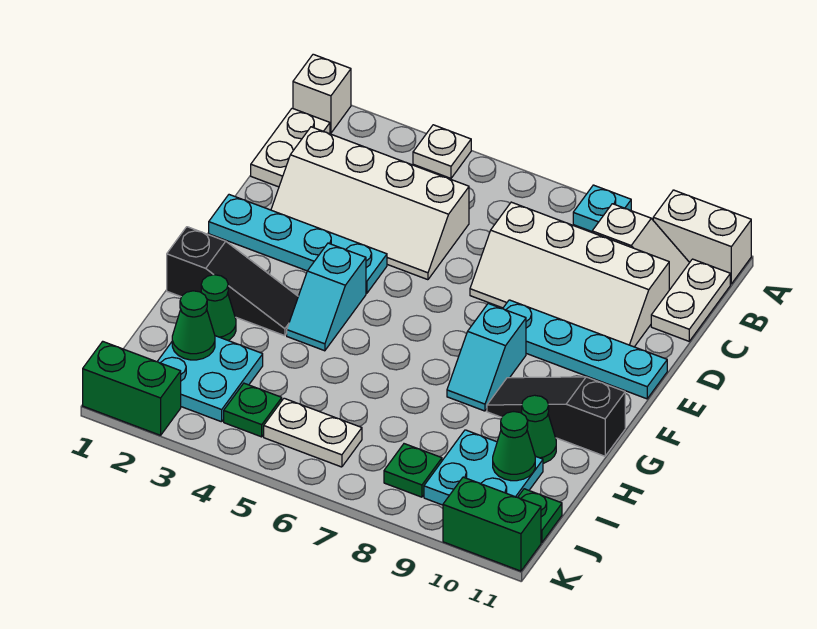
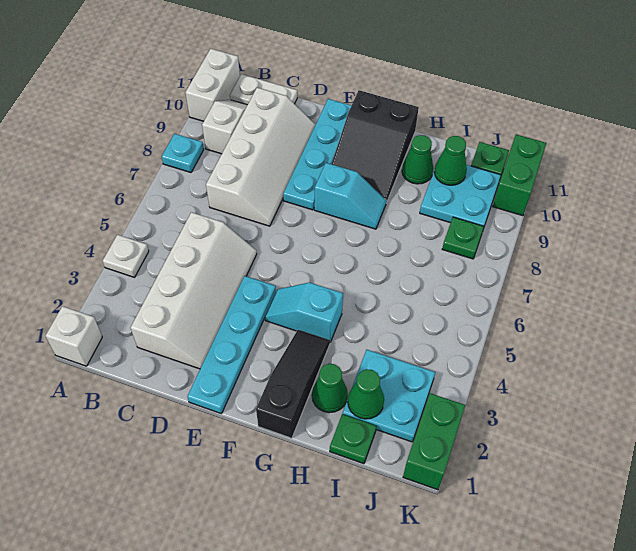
white 1x2 plate [251,108,330,187] -> none
cyan 1x2 slope [287,243,366,351] -> cyan 1x2 slope turned to [265,282,343,342]
black 1x3 slope [487,377,625,456] -> black 2x3 slope [332,90,419,203]
green 1x1 plate [224,383,282,437] -> green 1x1 plate moved to [330,414,376,464]
white 1x2 plate [264,398,362,467] -> none

